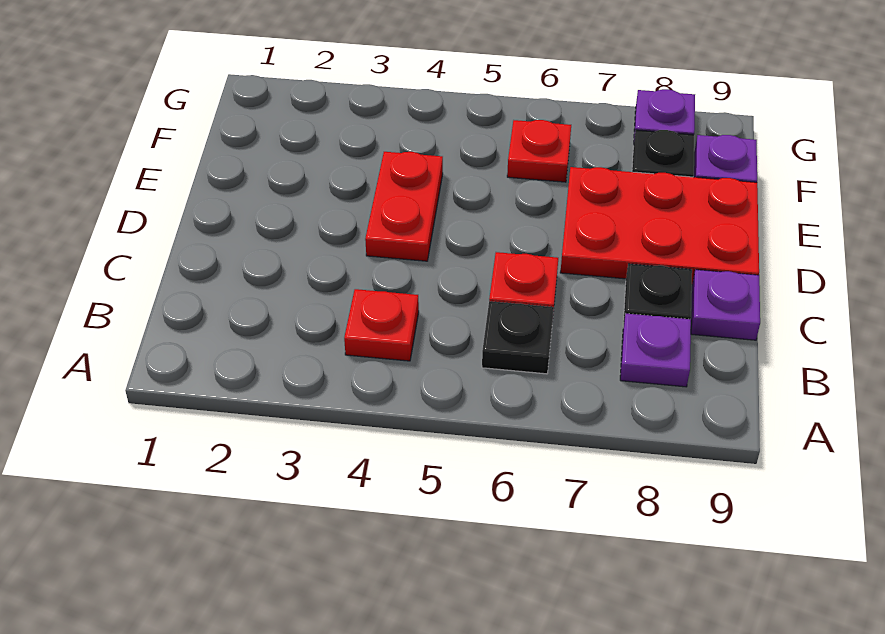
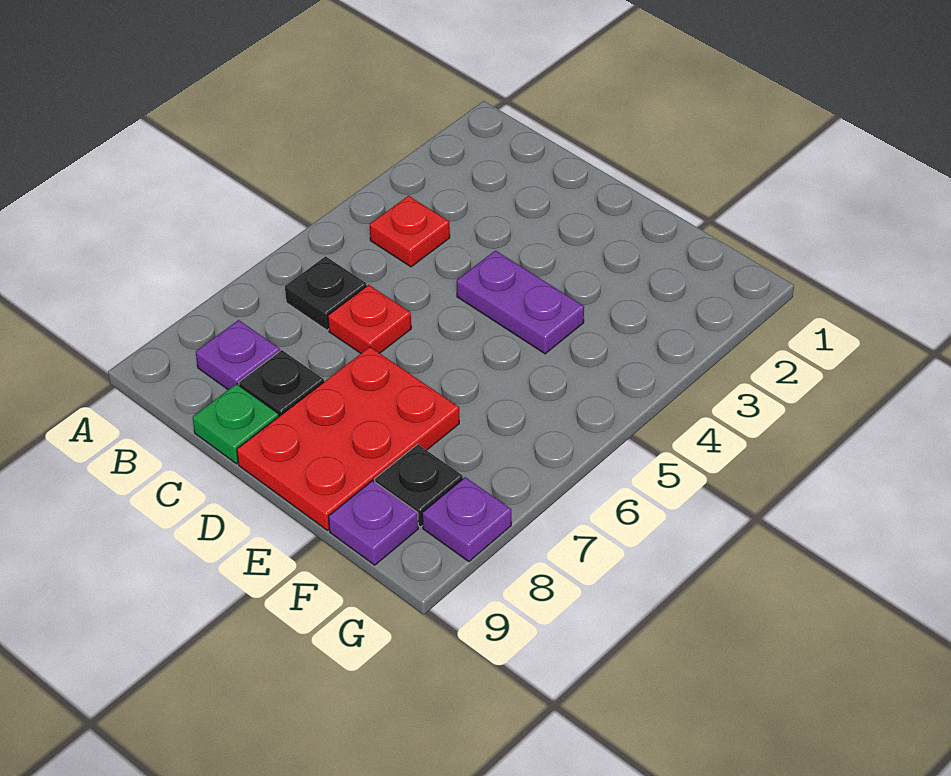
purple 1x1 plate [691,270,760,340] -> green 1x1 plate [193,384,279,464]
red 1x2 plate [365,152,443,261] -> purple 1x2 plate [457,251,584,354]
red 1x1 plate [507,120,571,182] -> none

